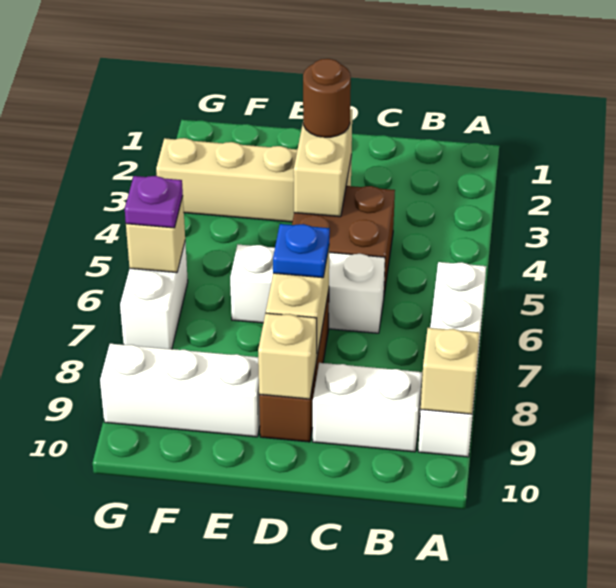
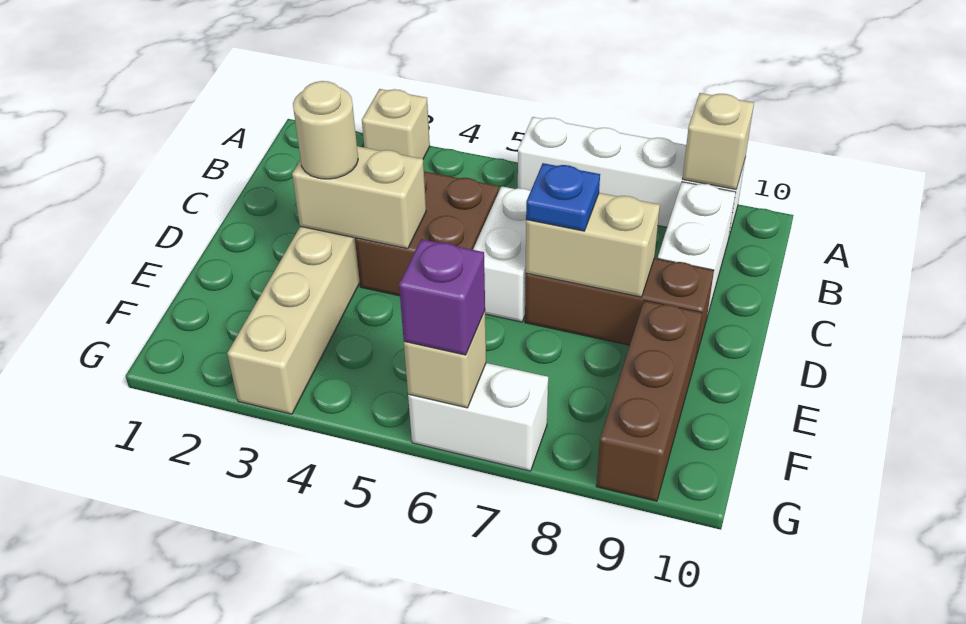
white 1x3 brick [230,245,385,333] -> white 1x2 brick [473,186,531,322]
brown 1x1 round brick [303,59,351,137] -> tan 1x1 round brick [293,81,358,179]
tan 1x1 brick [258,313,317,399] -> tan 1x1 brick moved to [362,89,430,159]
white 1x3 brick [100,344,260,437] -> brown 1x3 brick [596,301,702,501]
purple 1x1 plate [125,176,183,228] -> purple 1x1 brick [399,239,485,355]

